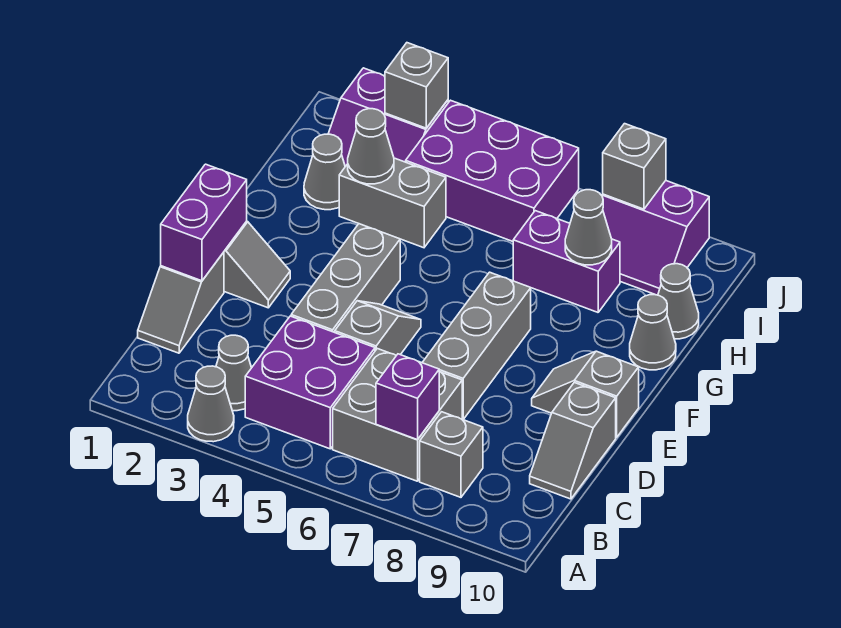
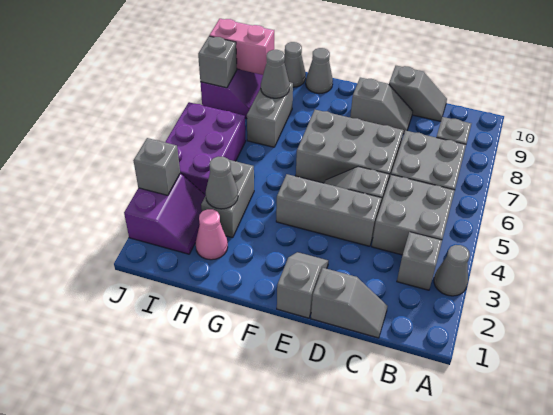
grey 1x1 cone [216,335,251,411] -> grey 1x1 brick [397,232,442,290]
purple 2x2 brick [245,316,375,449] -> grey 2x2 brick [372,175,455,255]
purple 1x1 brick [376,354,439,440] -> none
purple 1x2 brick [161,164,247,281] -> none
grey 1x3 brick [422,272,531,419] -> grey 2x3 brick [296,110,404,183]
grey 1x2 slope [532,351,639,437] -> grey 1x2 slope turned to [350,77,413,134]
grey 1x1 cone [304,134,345,210] -> pink 1x1 cone [195,209,228,260]
purple 1x2 brick [513,211,620,312] -> grey 1x2 brick [247,82,293,147]
none -> pink 1x2 brick [209,19,274,75]

